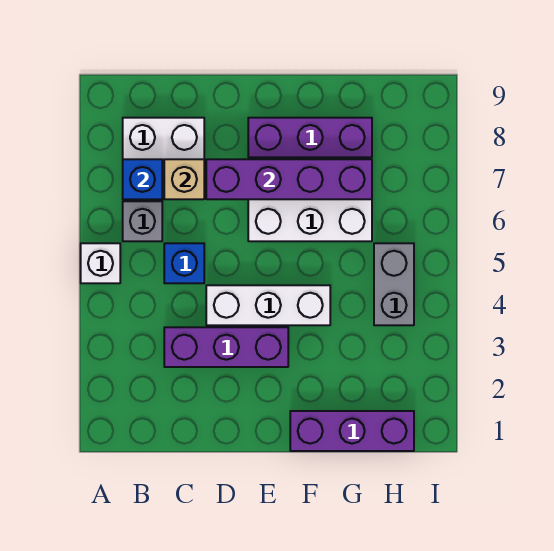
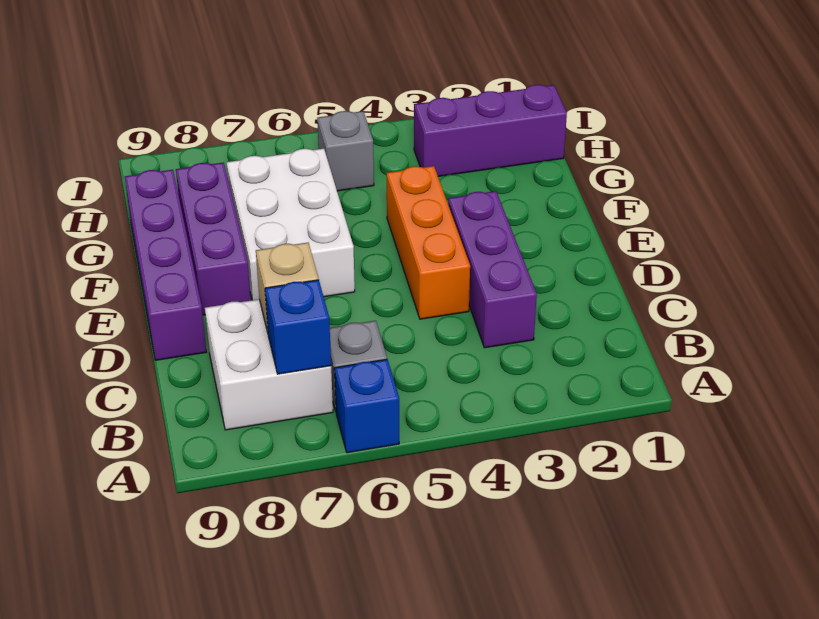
white 1x1 brick [81,243,120,283] -> none
blue 1x1 brick [164,243,204,283] -> blue 1x1 brick moved to [334,359,399,453]
white 1x3 brick [206,285,330,325] -> orange 1x3 brick [387,166,470,319]
purple 1x4 brick [206,159,372,199] -> purple 1x4 brick moved to [125,170,206,360]
purple 1x3 brick [290,411,414,451] -> purple 1x3 brick turned to [414,85,567,176]
grey 1x2 brick [374,243,414,325] -> grey 1x1 brick [317,111,374,191]

